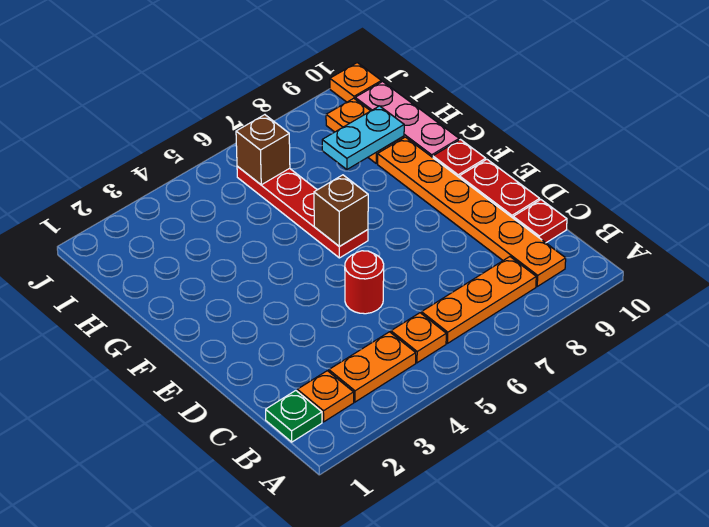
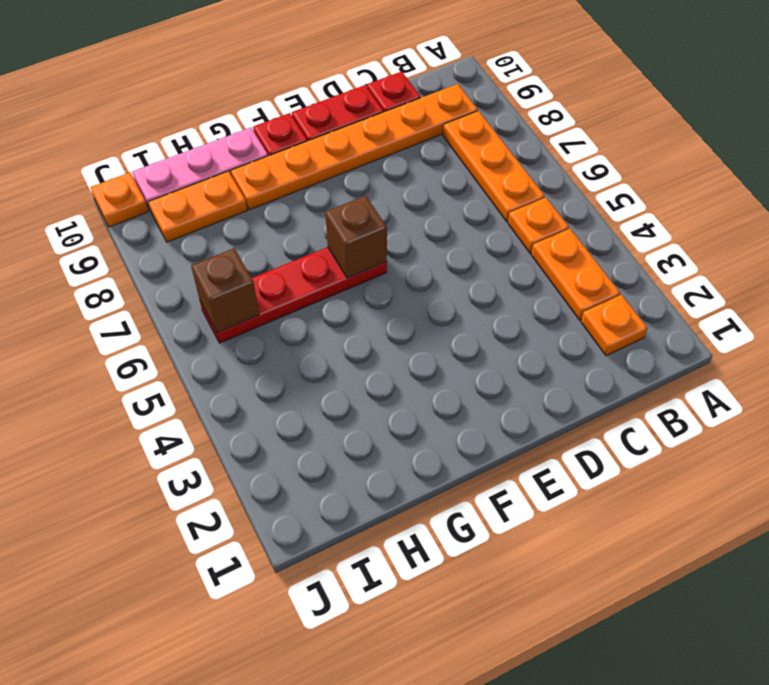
green 1x1 plate [266,391,322,442] -> none
red 1x1 round brick [345,251,384,314] -> none
cyan 1x2 plate [322,106,404,169] -> none

